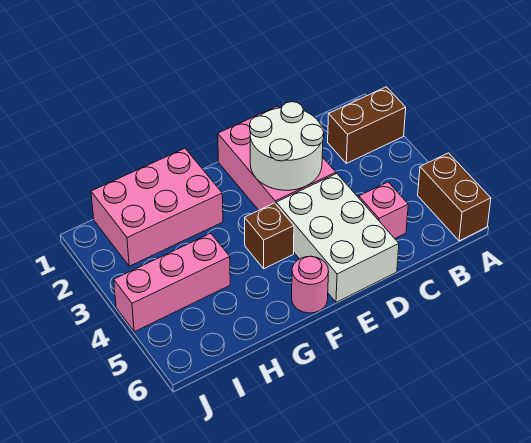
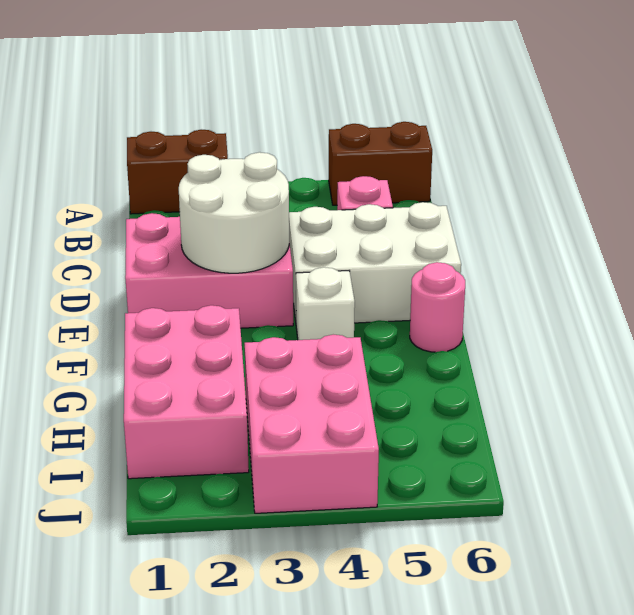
brown 1x2 brick [328,87,406,163] -> brown 1x2 brick turned to [127,130,228,214]
brown 1x1 brick [245,203,294,269] -> white 1x1 brick [296,267,355,340]
pink 1x3 brick [114,233,230,332] -> pink 2x3 brick [244,335,379,513]

